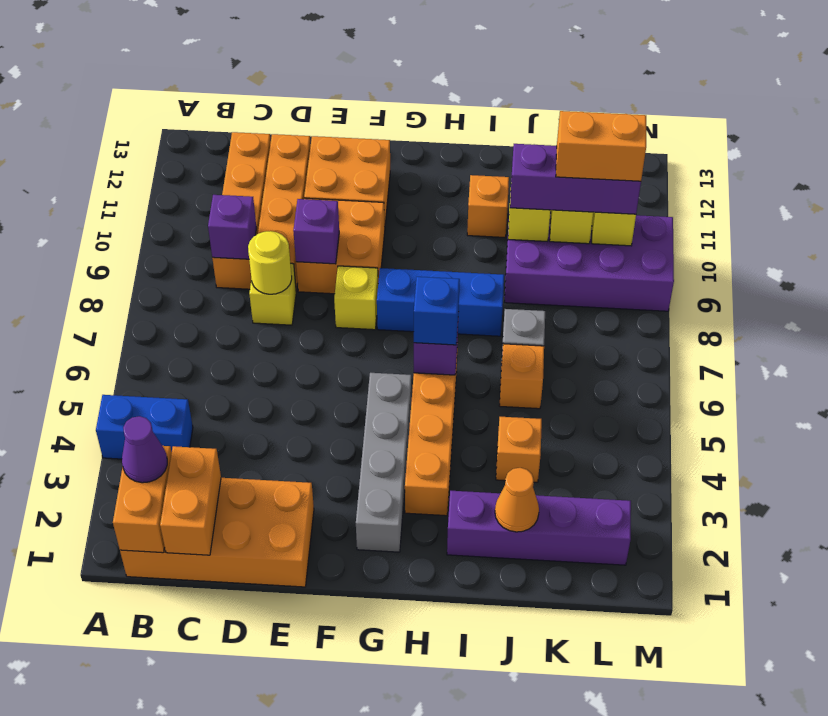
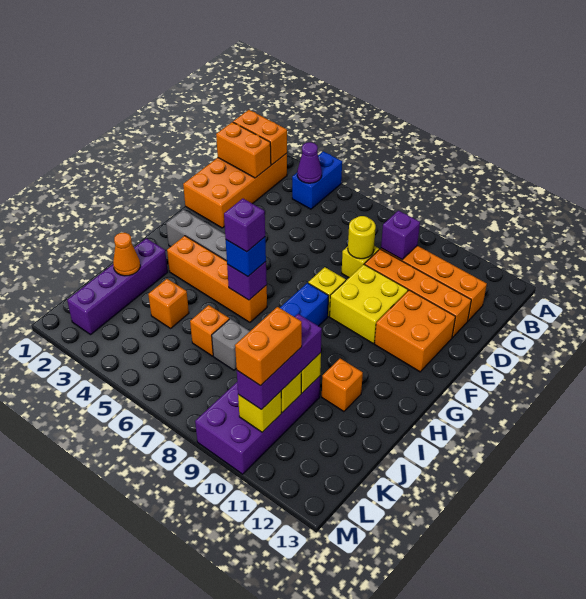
purple 1x1 cone [122,416,167,483] -> purple 1x1 cone moved to [297,142,322,183]
orange 2x2 brick [296,198,385,294] -> yellow 2x2 brick [330,264,408,343]
purple 1x1 brick [293,199,339,264] -> purple 1x1 brick moved to [224,199,265,252]

